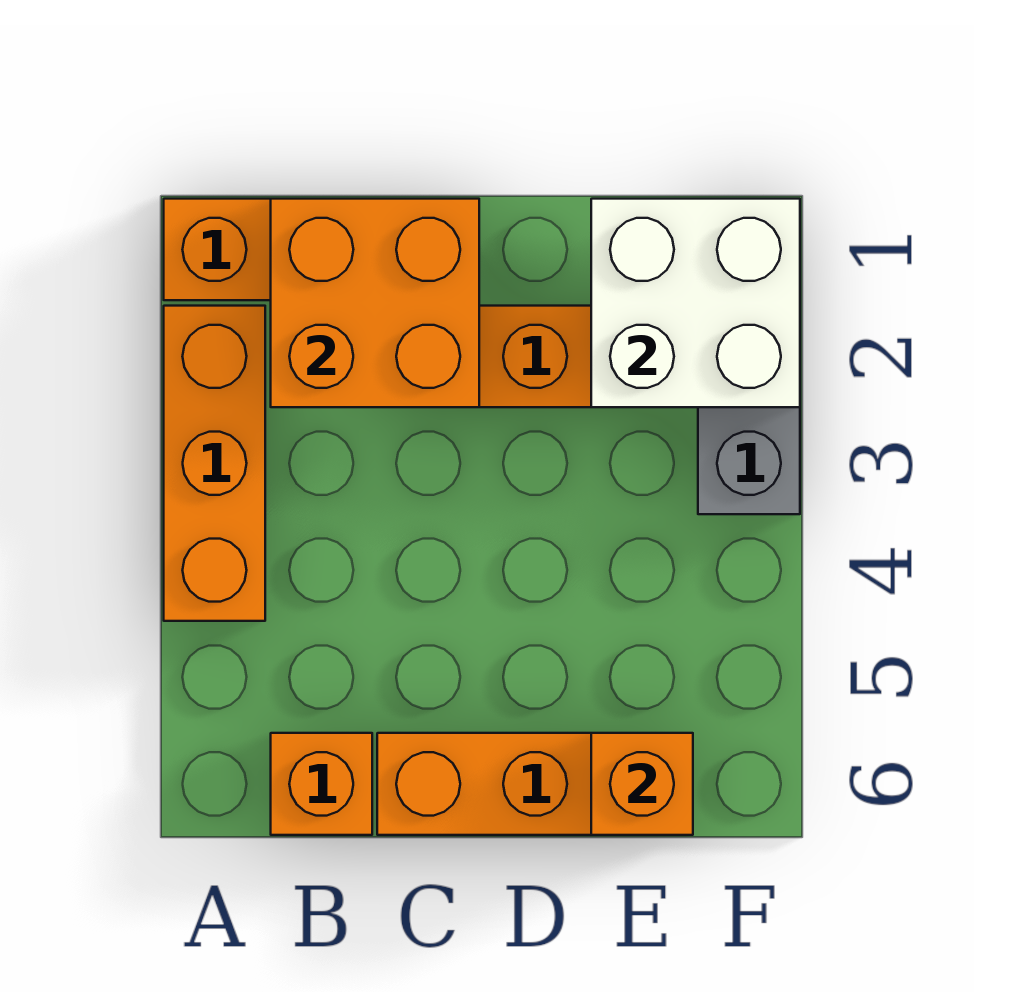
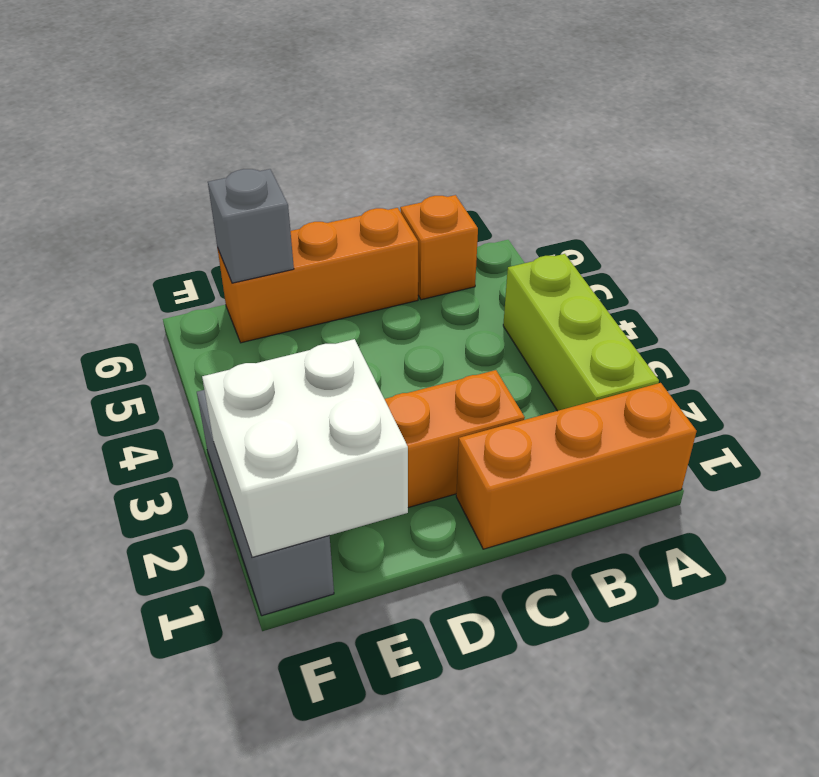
orange 1x3 brick [164,306,265,621] -> lime 1x3 brick [503,254,659,411]
orange 2x2 brick [271,199,479,407] -> none
orange 1x1 brick [591,733,693,835] -> grey 1x1 brick [208,169,294,283]

